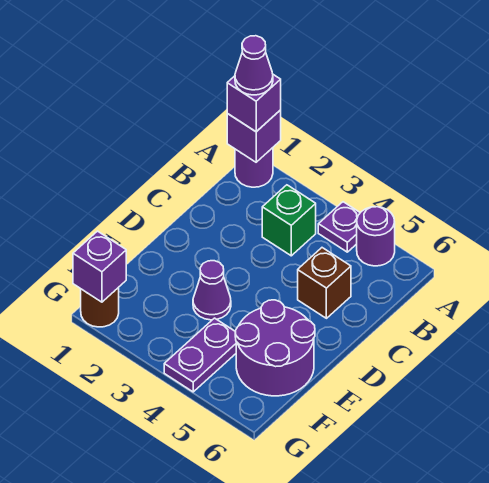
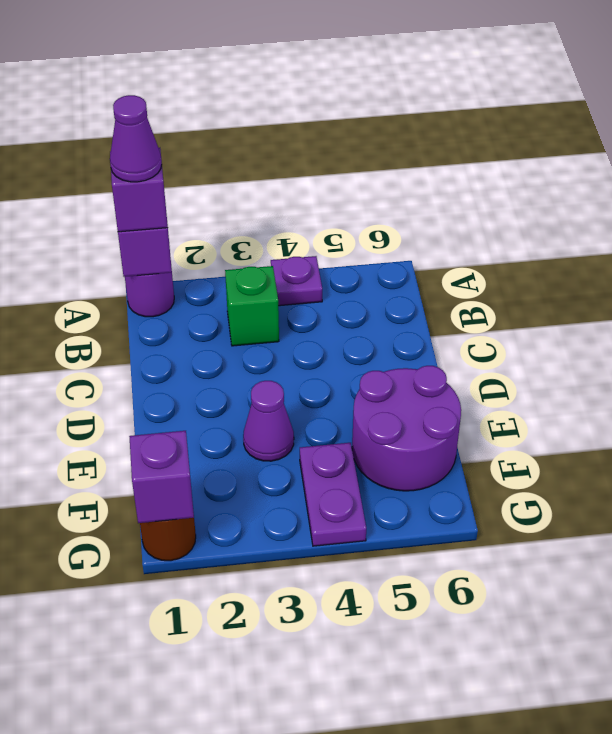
purple 1x1 round brick [357,207,395,266] -> none
brown 1x1 brick [298,248,351,318] -> none

